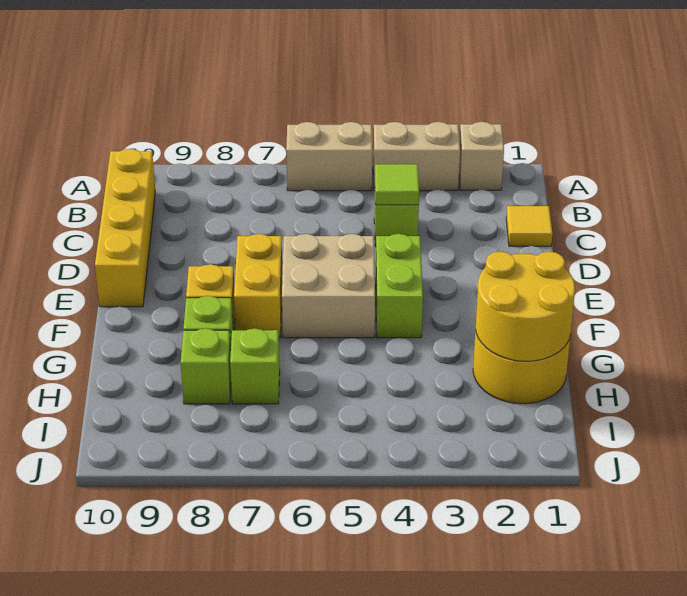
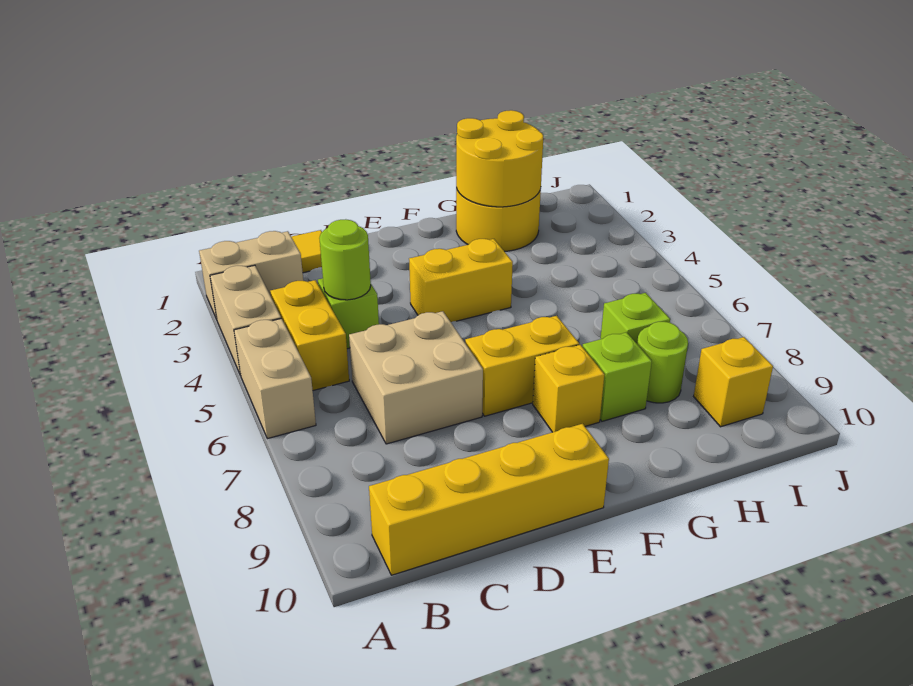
tan 1x1 brick [459,122,504,190] -> tan 1x2 brick [199,231,303,319]
none -> yellow 1x2 brick [270,280,349,391]
lime 1x1 tile [375,164,419,205] -> lime 1x1 round brick [319,219,371,300]
lime 1x2 brick [376,234,423,338] -> yellow 1x2 brick [409,239,513,322]
tan 2x2 brick [282,234,375,338] -> tan 2x2 brick moved to [349,311,483,444]
lime 1x1 brick [181,328,231,404] -> lime 1x1 round brick [637,322,688,403]
none -> yellow 1x1 brick [694,337,773,427]

